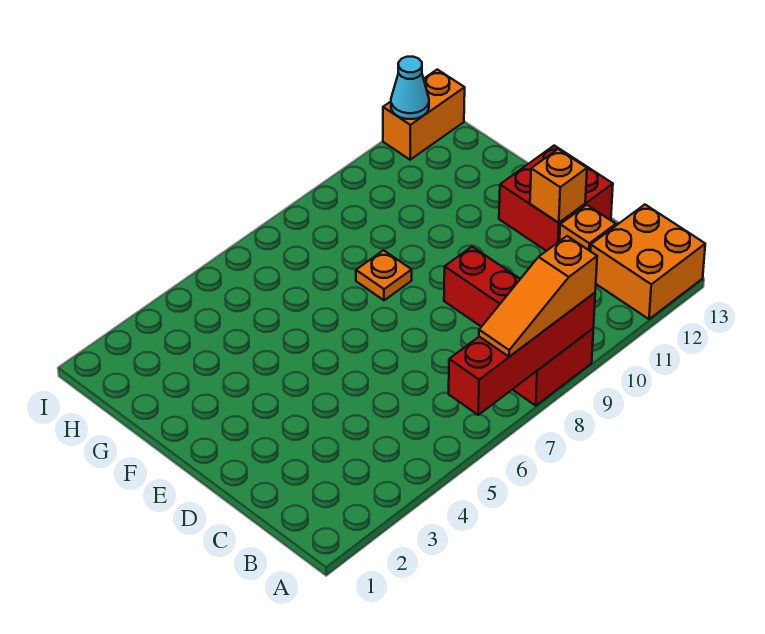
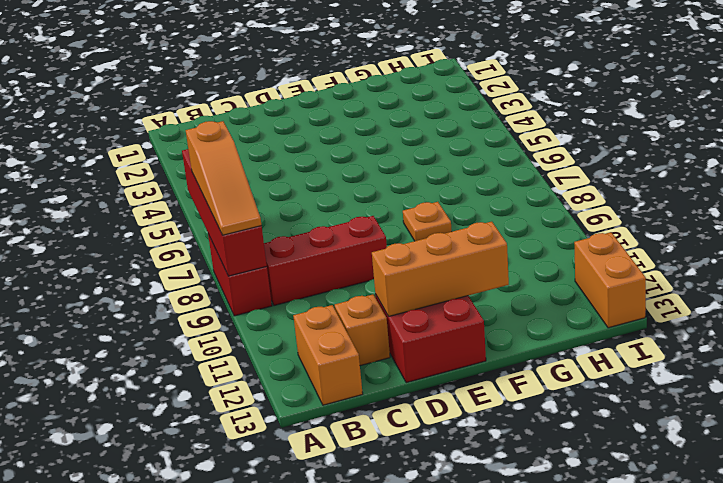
orange 1x3 slope [479,236,597,357] -> orange 1x3 slope turned to [186,121,262,235]
orange 2x2 brick [591,205,705,319] -> orange 1x2 brick [293,305,363,405]
orange 1x1 brick [530,149,587,223] -> orange 1x3 brick [372,222,509,317]
cyan 1x1 cone [391,57,429,119] -> none

